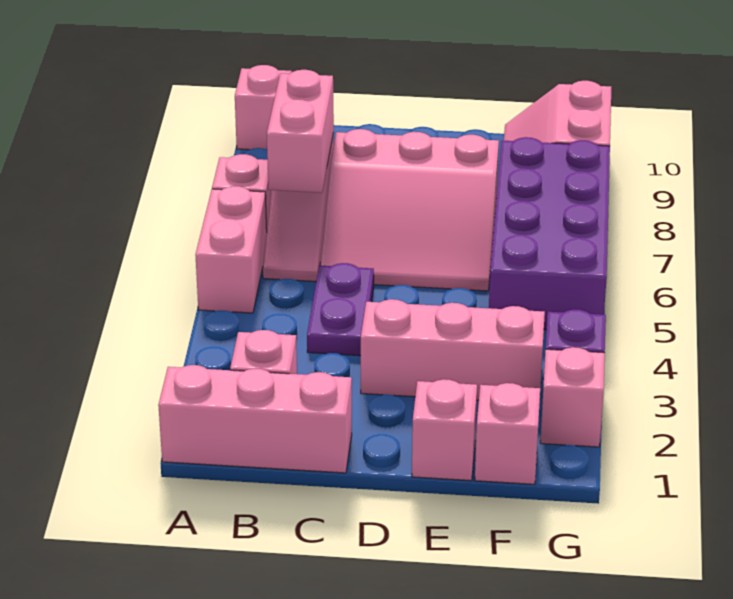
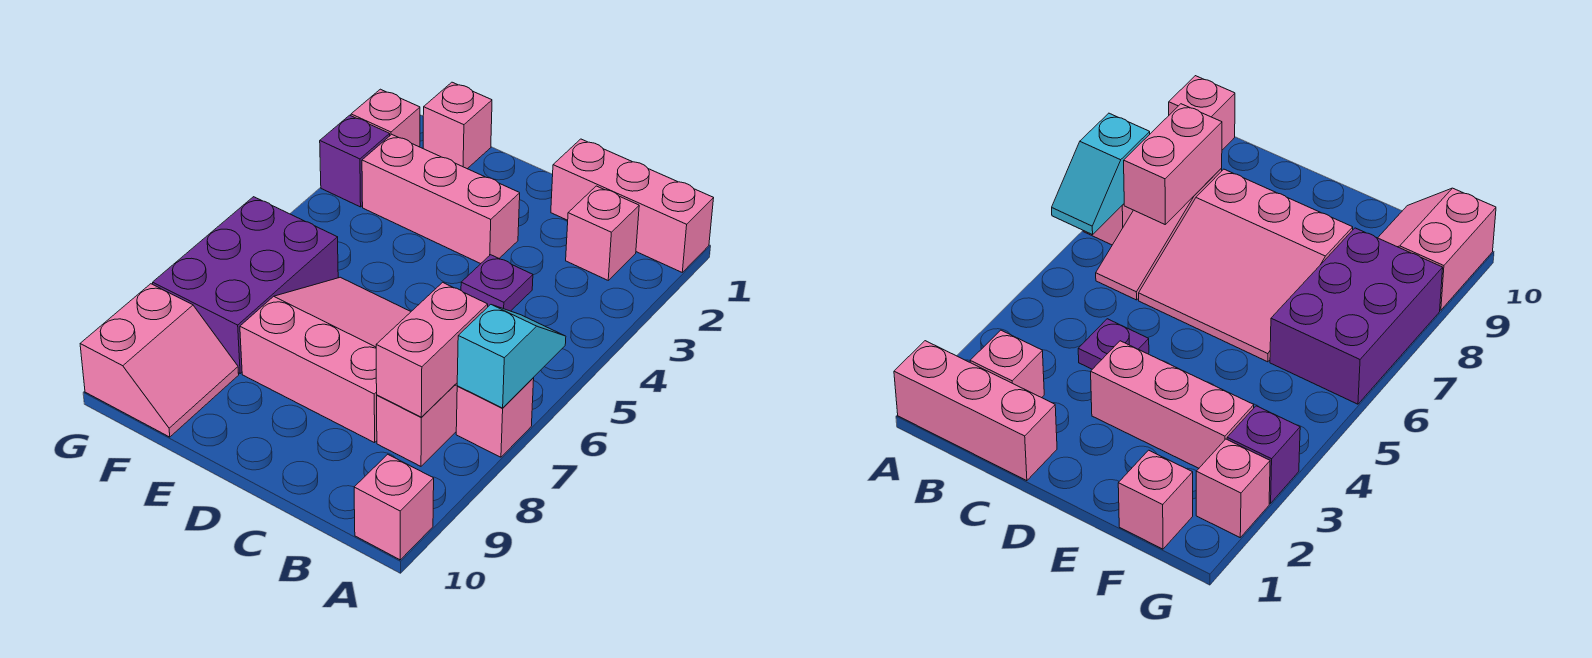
pink 1x2 brick [195,186,267,313] -> none
none -> cyan 1x2 slope [457,305,566,408]
purple 1x2 plate [307,263,374,356] -> purple 1x1 plate [461,255,533,311]
pink 1x1 brick [412,379,477,481] -> none
purple 2x4 brick [489,137,610,330] -> purple 2x3 brick [153,197,338,373]

